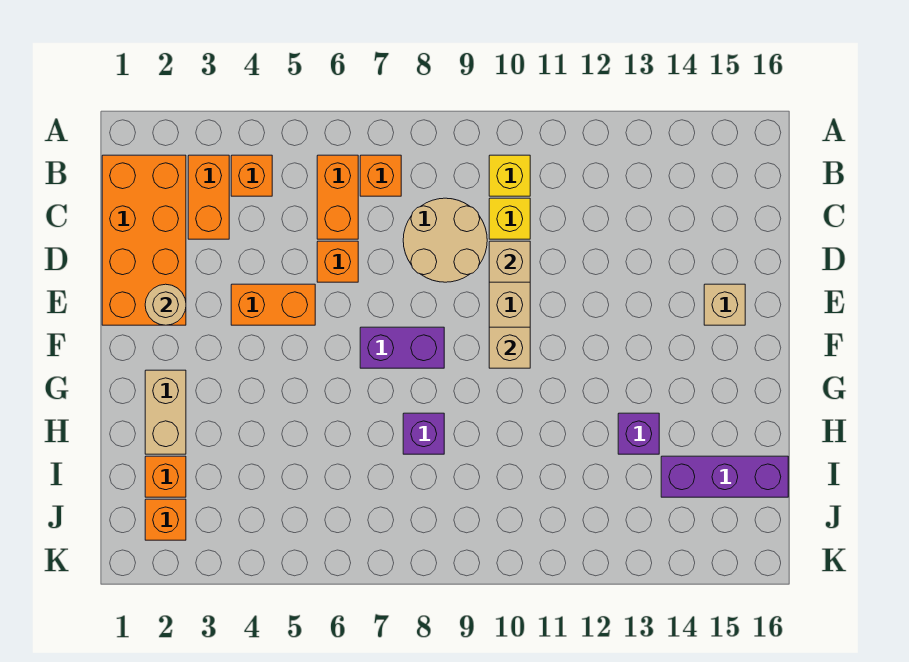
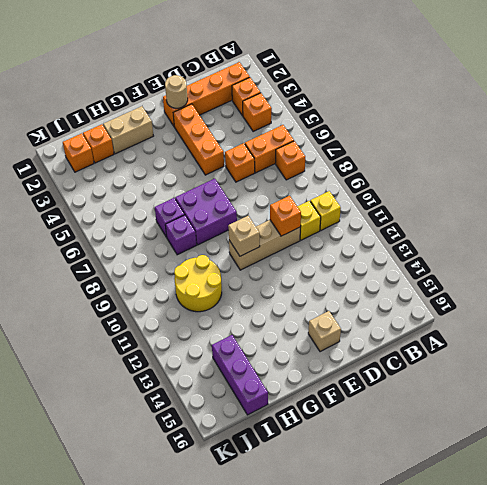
orange 2x4 brick [102,155,186,325] -> orange 1x4 brick [163,62,250,126]
orange 1x2 brick [188,155,229,239] -> orange 1x1 brick [232,78,261,116]
tan 2x2 round brick [403,198,487,282] -> none
tan 1x1 brick [489,241,530,282] -> orange 1x1 brick [270,196,301,236]
orange 1x2 brick [231,284,315,325] -> orange 1x3 brick [173,104,224,175]
purple 1x2 brick [360,327,444,368] -> purple 2x2 brick [175,179,237,245]
none -> yellow 2x2 round brick [174,255,222,312]
purple 1x1 brick [618,413,659,454] -> purple 1x1 brick moved to [155,198,185,237]

